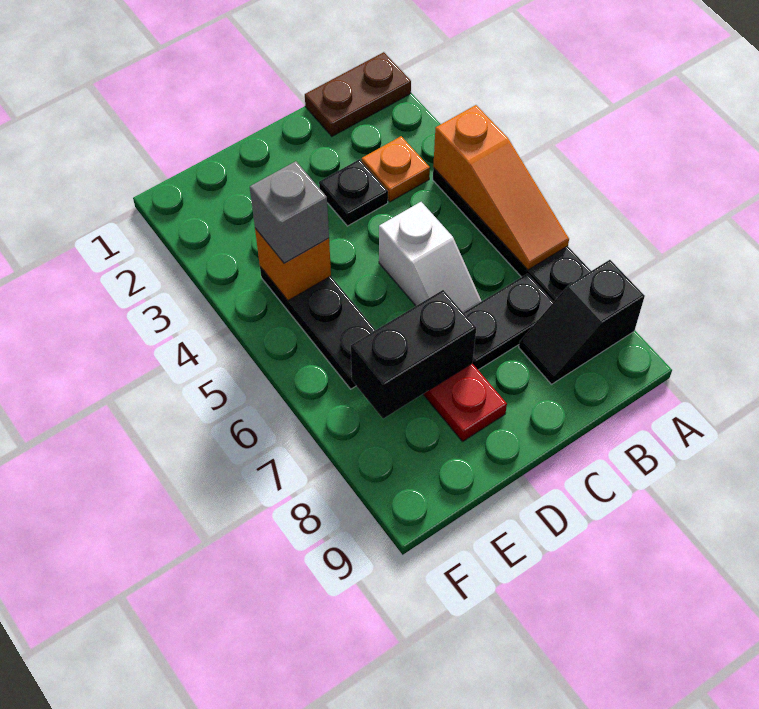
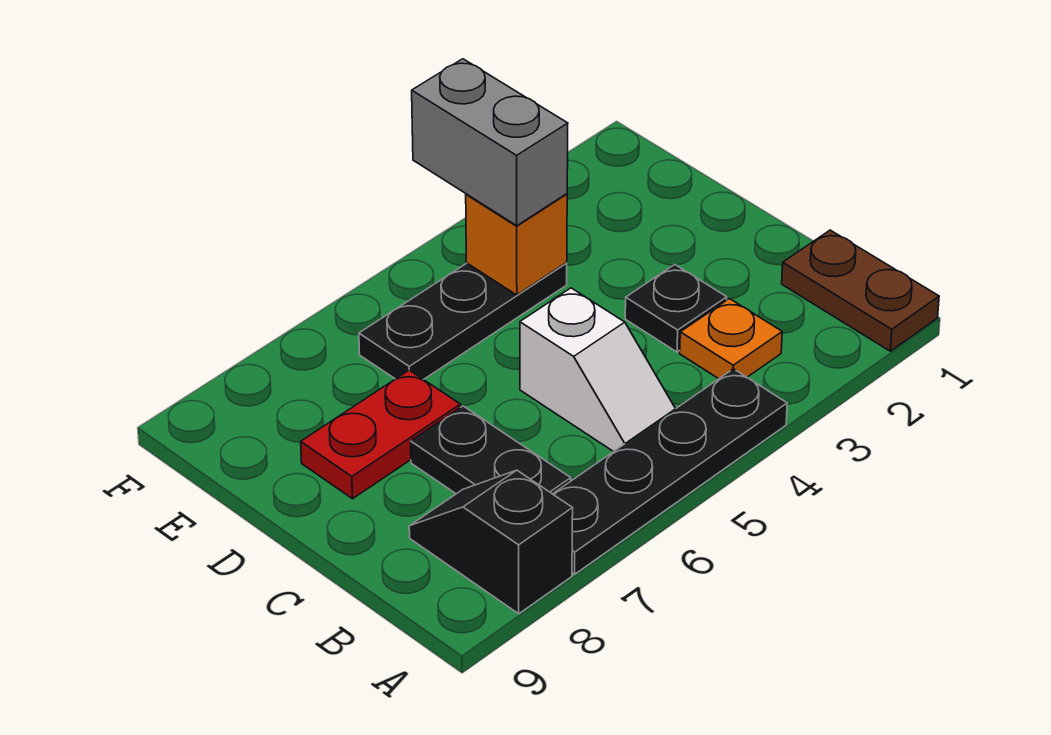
orange 1x3 slope [433,105,569,270] -> none
white 1x2 slope [379,202,482,313] -> white 1x2 slope turned to [520,288,675,452]
black 1x2 brick [351,290,476,419] -> none
grey 1x1 brick [250,161,329,263] -> grey 1x2 brick [412,59,568,226]

